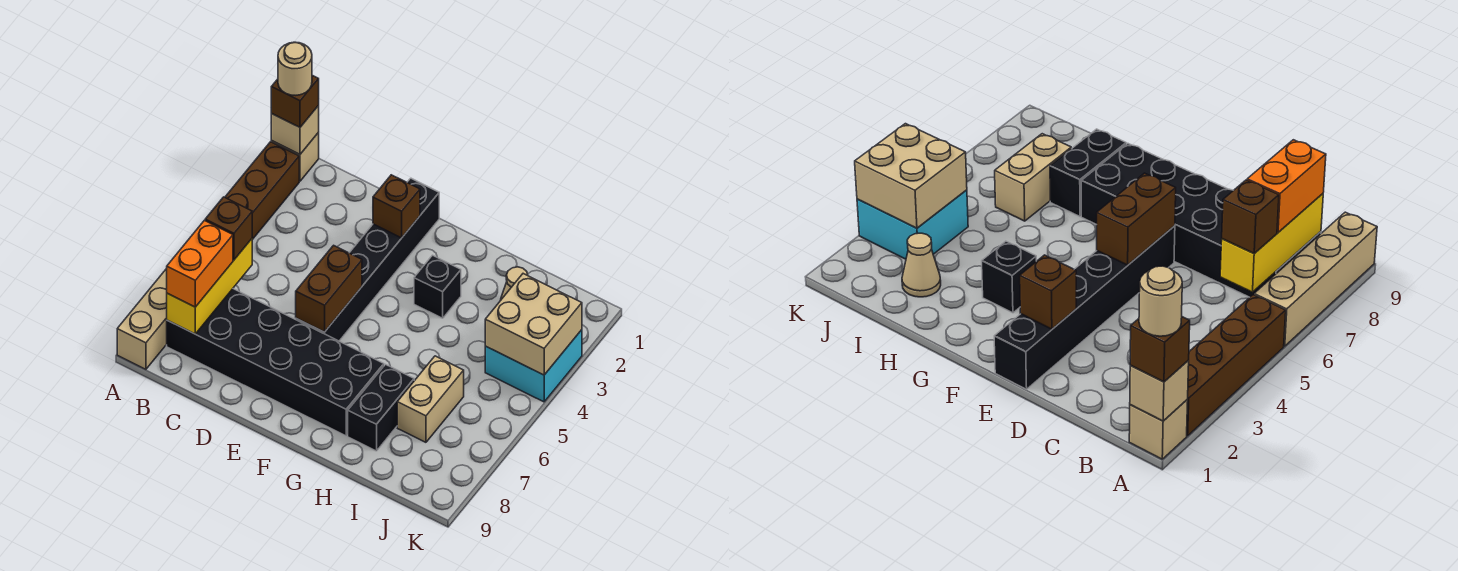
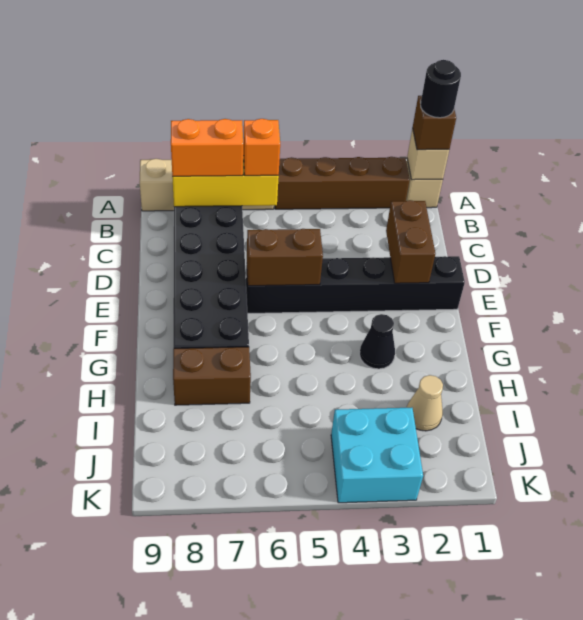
tan 1x1 round brick [278,42,312,95] -> black 1x1 round brick [421,60,461,118]
brown 1x1 brick [205,197,252,260] -> orange 1x1 brick [243,119,280,176]
brown 1x1 brick [373,175,420,238] -> brown 1x2 brick [386,200,435,283]
black 1x1 brick [414,255,461,318] -> black 1x1 cone [360,314,395,369]
black 1x2 brick [348,365,414,451] -> brown 1x2 brick [173,347,251,405]
tan 1x2 brick [397,356,464,442] -> none
tan 2x2 brick [485,274,582,375] -> none

